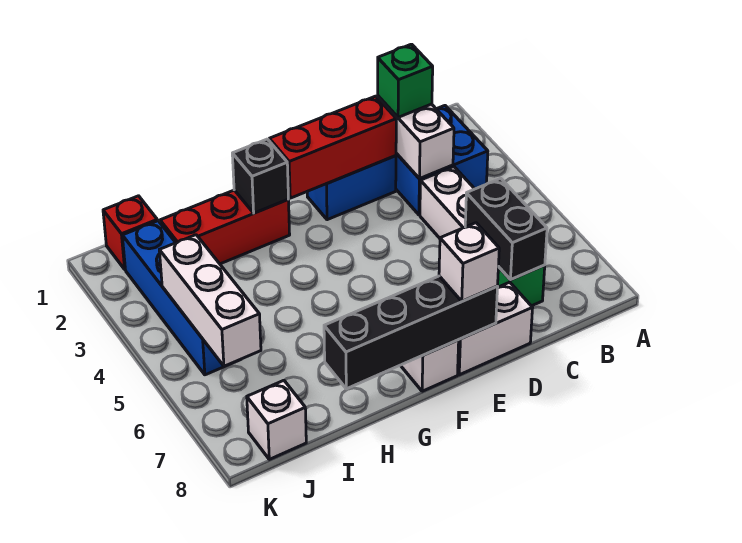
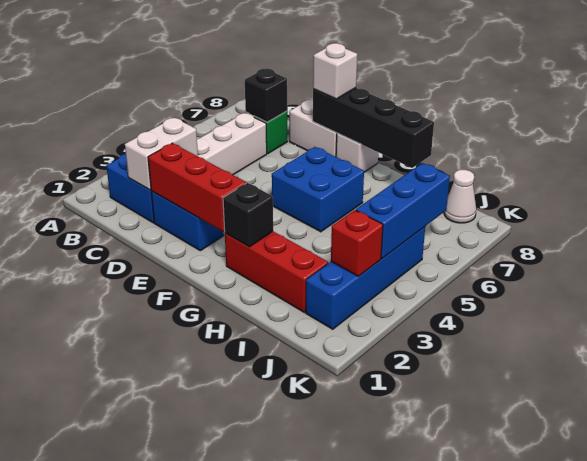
green 1x1 brick [378,44,433,117] -> none
black 1x2 brick [465,178,547,280] -> black 1x1 brick [245,68,287,122]
none -> blue 2x2 brick [272,147,364,232]
red 1x1 brick [103,196,157,269] -> red 1x1 brick moved to [331,210,383,276]
white 1x3 brick [159,235,261,366] -> blue 1x3 brick [356,163,450,259]
white 1x1 brick [247,380,306,459] -> white 1x1 cone [444,170,476,223]

